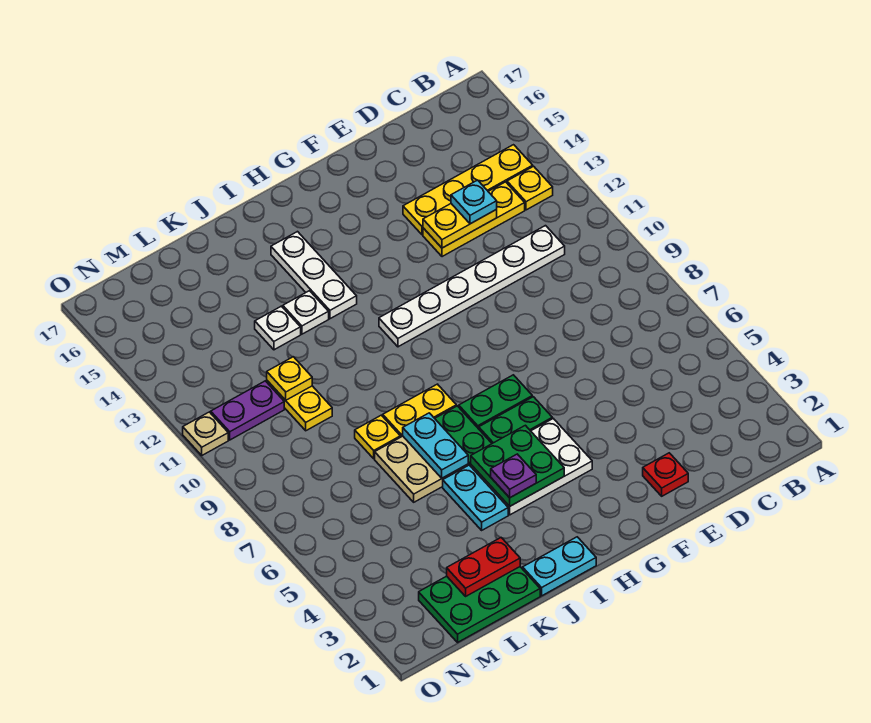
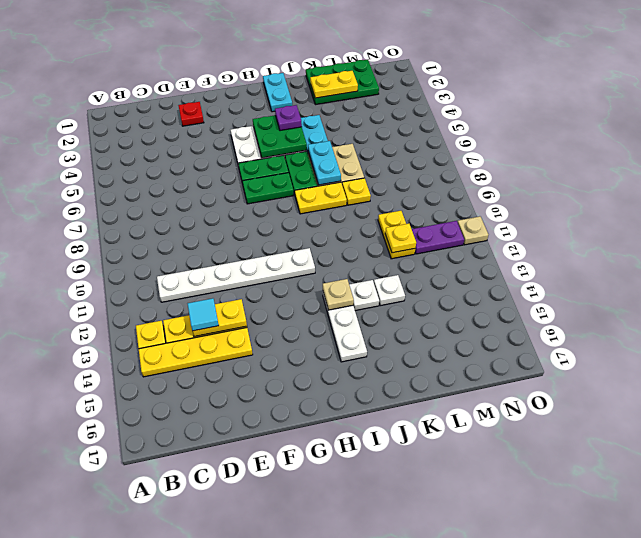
cyan 1x1 plate [451,180,497,224] -> cyan 1x1 tile [187,298,219,331]
cyan 1x2 plate [523,537,596,596] -> cyan 1x2 plate turned to [263,73,292,112]
none -> tan 1x1 plate [323,279,354,310]
red 1x2 plate [447,538,520,596] -> yellow 1x2 plate [310,71,358,98]

